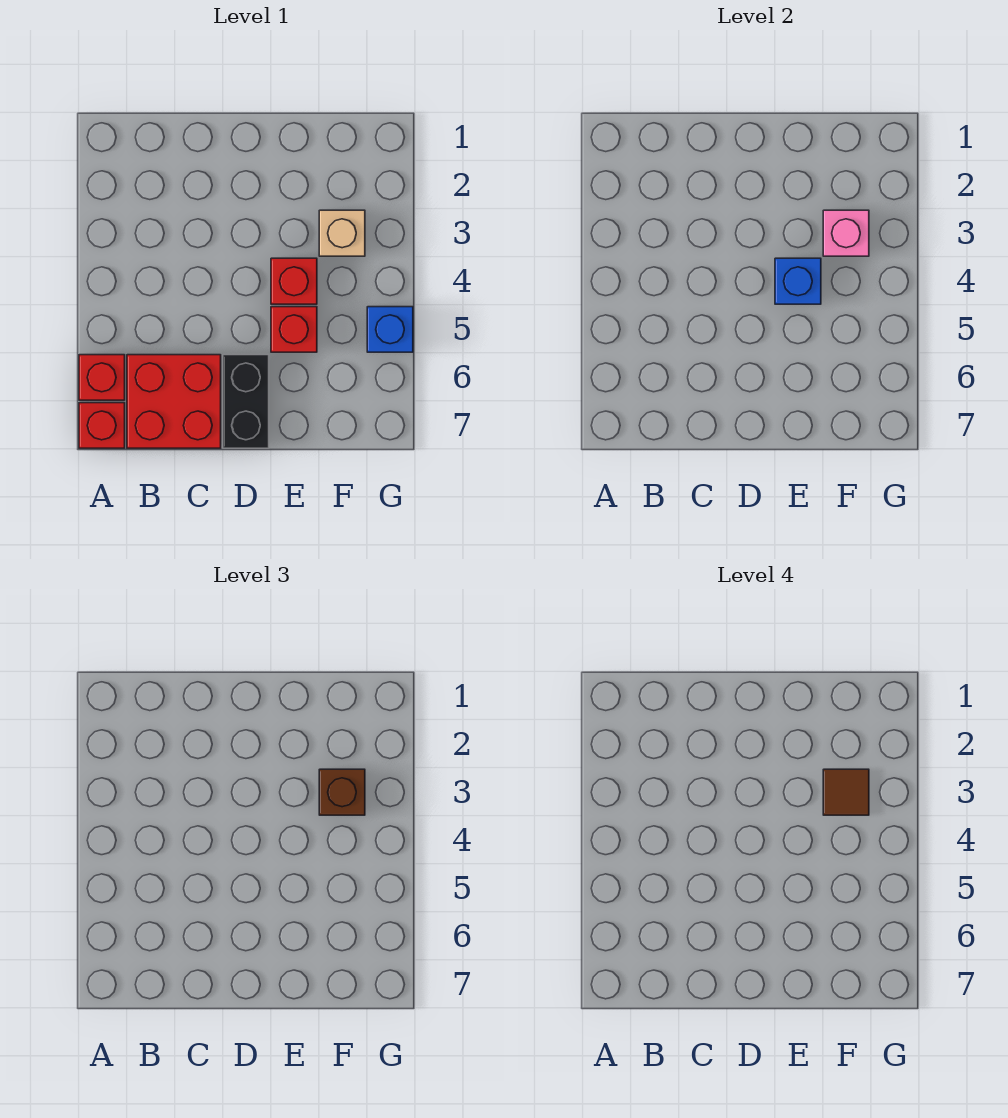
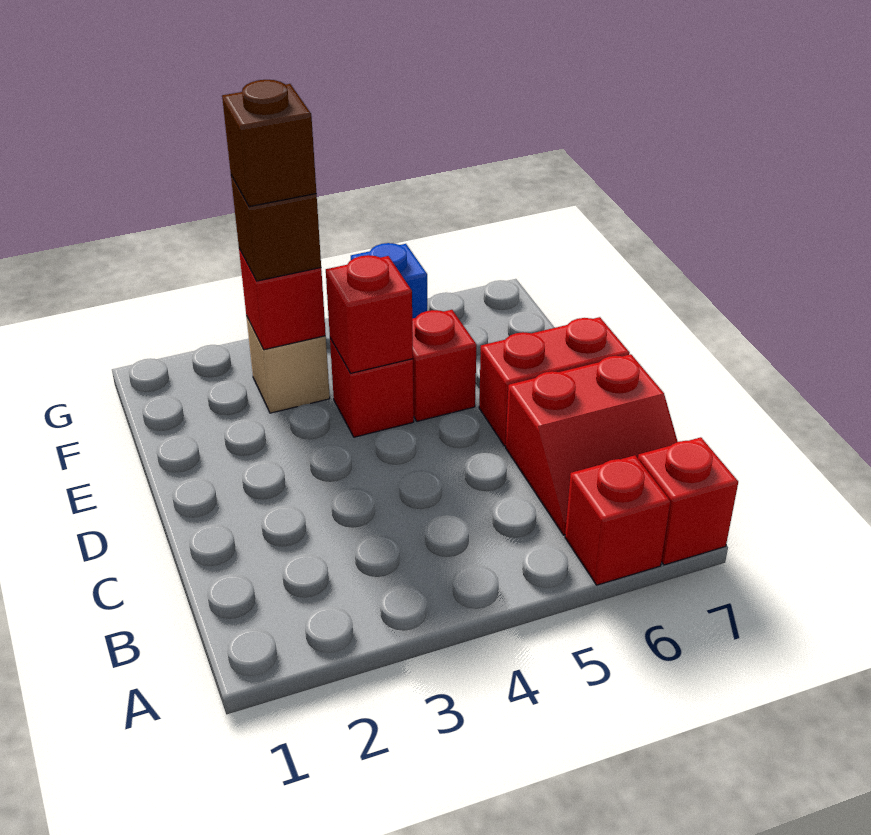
red 2x2 brick [127,355,221,448] -> red 2x2 slope [506,354,678,535]
black 1x2 brick [223,355,269,448] -> red 1x2 brick [479,317,630,446]
blue 1x1 brick [775,258,821,304] -> red 1x1 brick [326,255,413,373]
pink 1x1 brick [823,210,869,256] -> red 1x1 brick [239,249,326,350]
brown 1x1 tile [823,769,869,815] -> brown 1x1 brick [222,80,316,207]

